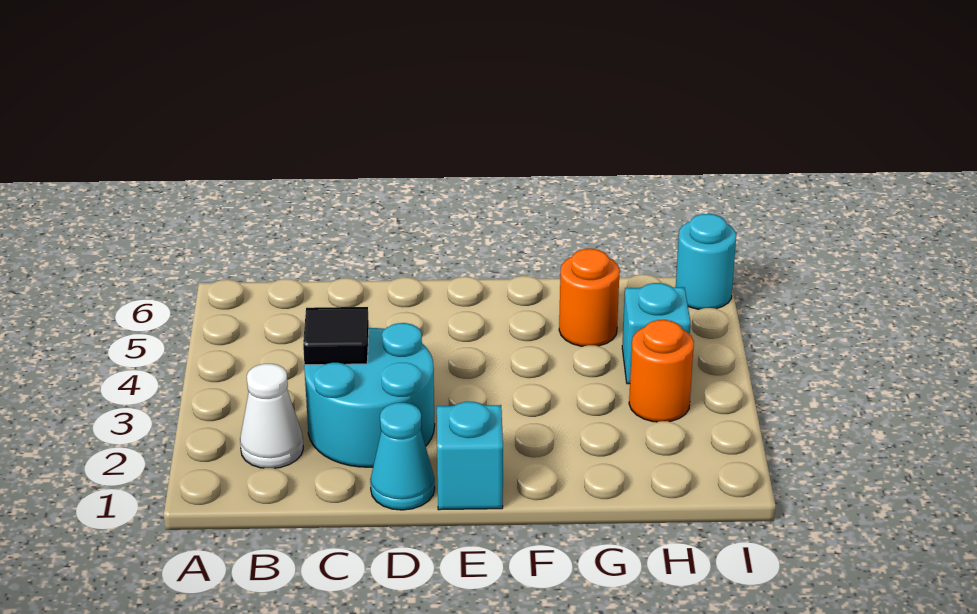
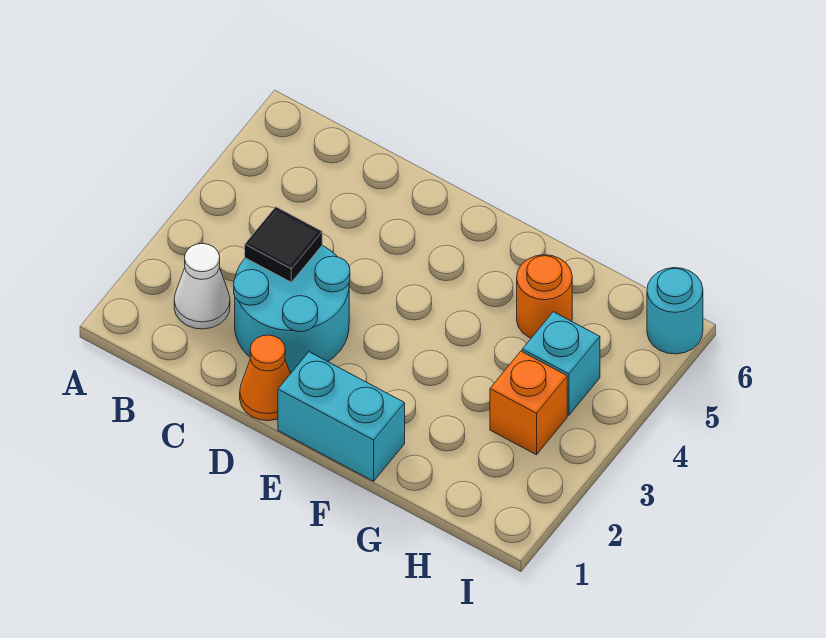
cyan 1x1 cone [370,403,435,510] -> orange 1x1 cone [240,335,290,421]
cyan 1x1 brick [437,402,503,510] -> cyan 1x2 brick [278,352,405,481]
orange 1x1 round brick [629,320,694,422] -> orange 1x1 brick [490,351,567,455]

